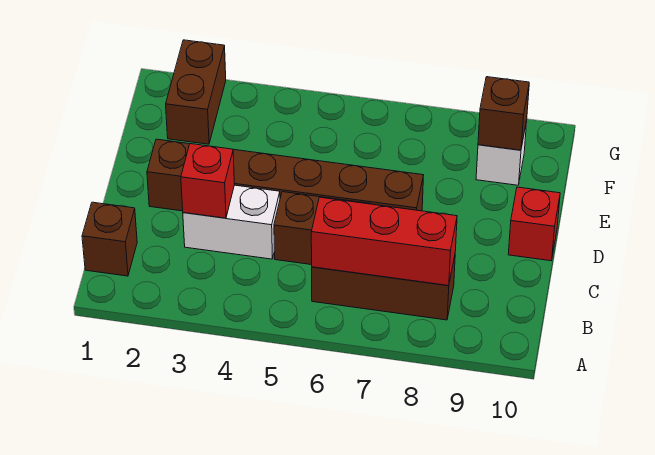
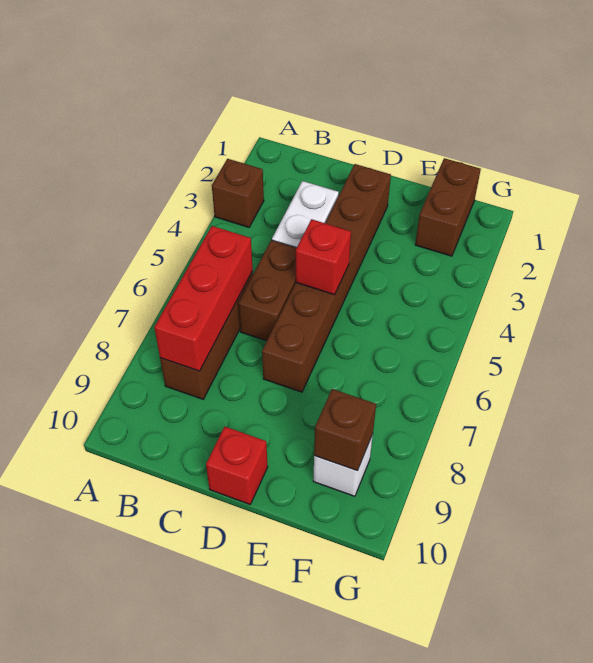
brown 1x1 brick [82,202,137,276] -> brown 1x1 brick moved to [212,159,264,227]
red 1x1 brick [181,144,234,218] -> red 1x1 brick moved to [296,219,351,295]
brown 1x2 brick [166,40,226,144] -> brown 1x2 brick turned to [415,158,481,256]

